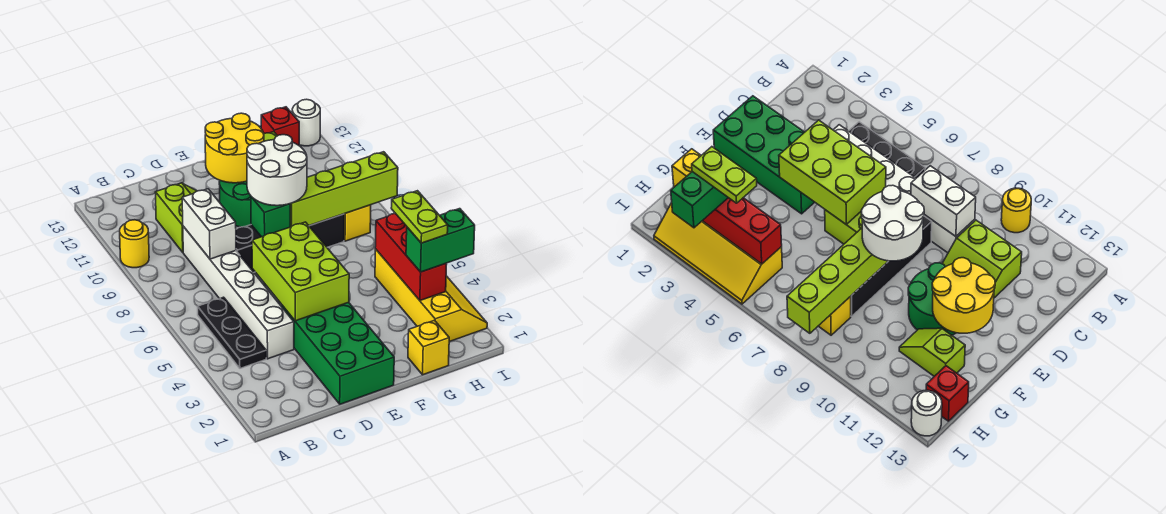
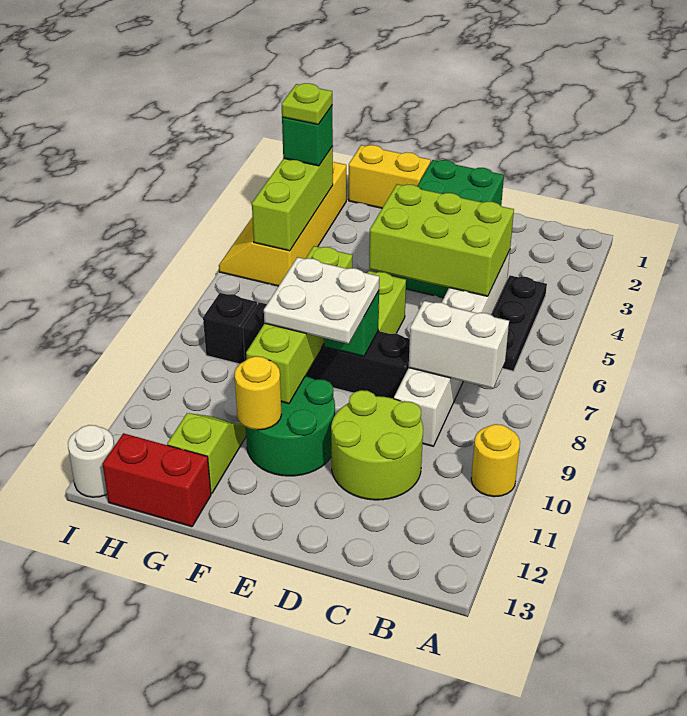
white 1x2 brick [182,189,236,259] -> white 1x2 brick turned to [409,301,509,388]
lime 2x2 slope [155,183,197,252] -> lime 2x2 round brick [331,390,423,500]
lime 2x3 brick [252,222,349,321] -> lime 2x3 brick turned to [369,184,514,296]
white 2x2 round brick [247,135,307,206] -> white 2x2 plate [264,257,379,344]
yellow 2x2 round brick [205,113,264,183] -> yellow 1x1 round brick [234,356,282,430]
lime 1x4 brick [290,152,398,227] -> lime 1x4 brick turned to [246,246,352,404]
yellow 1x1 brick [408,320,449,375] -> yellow 1x2 brick [349,145,431,208]
red 1x3 brick [375,213,447,300] -> lime 1x3 brick [252,146,333,251]
green 1x2 brick [406,209,475,272] -> green 1x1 brick [282,106,333,166]
lime 1x2 plate [391,191,448,243] -> lime 1x1 plate [282,83,332,124]
yellow 1x1 brick [344,205,371,241] -> black 1x1 brick [203,293,257,364]
red 1x1 brick [261,107,299,145] -> red 1x2 brick [103,433,211,527]

